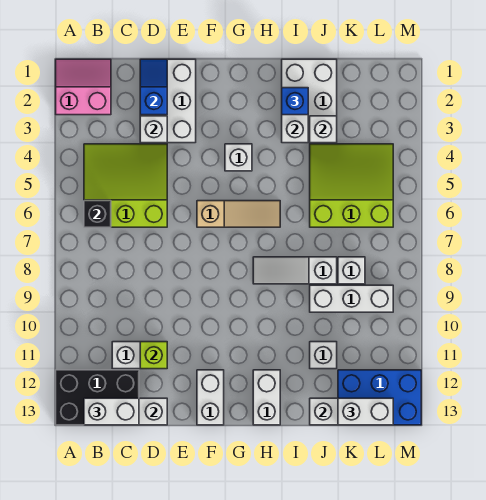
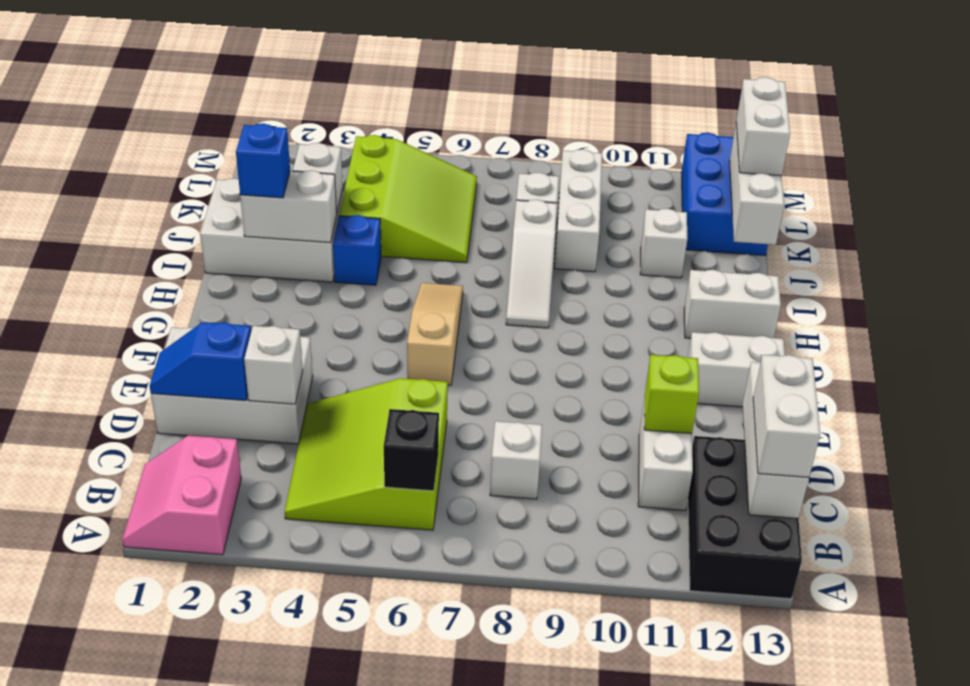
white 1x1 brick [225,144,252,171] -> white 1x1 brick moved to [490,421,542,499]
none -> blue 1x1 brick [333,215,381,285]
lime 3x3 slope [310,144,393,227] -> lime 3x3 slope turned to [339,135,477,263]

